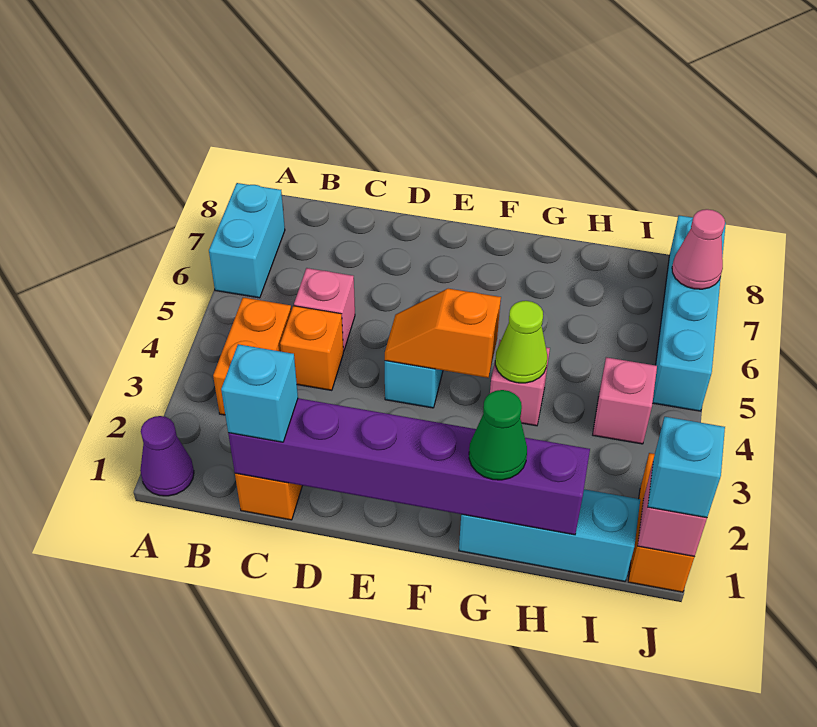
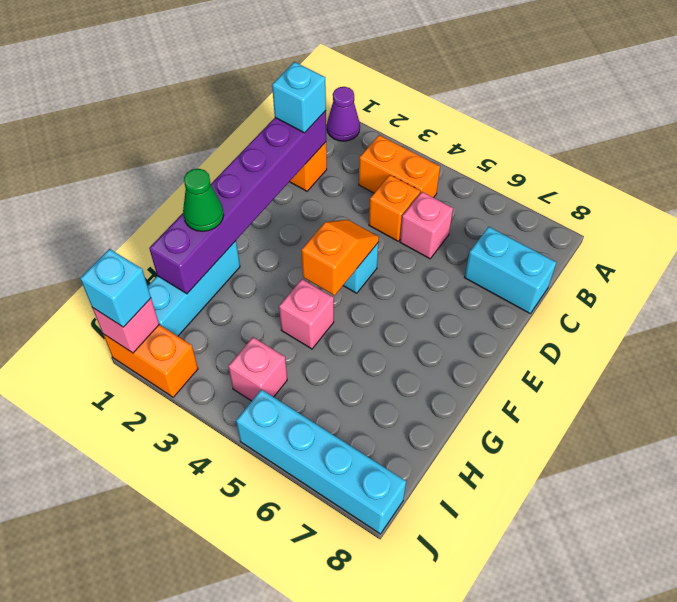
cyan 1x2 brick [209,183,285,298] -> cyan 1x2 brick moved to [465,227,556,313]
lime 1x1 cone [495,301,547,383] -> none
pink 1x1 cone [672,209,725,289] -> none

